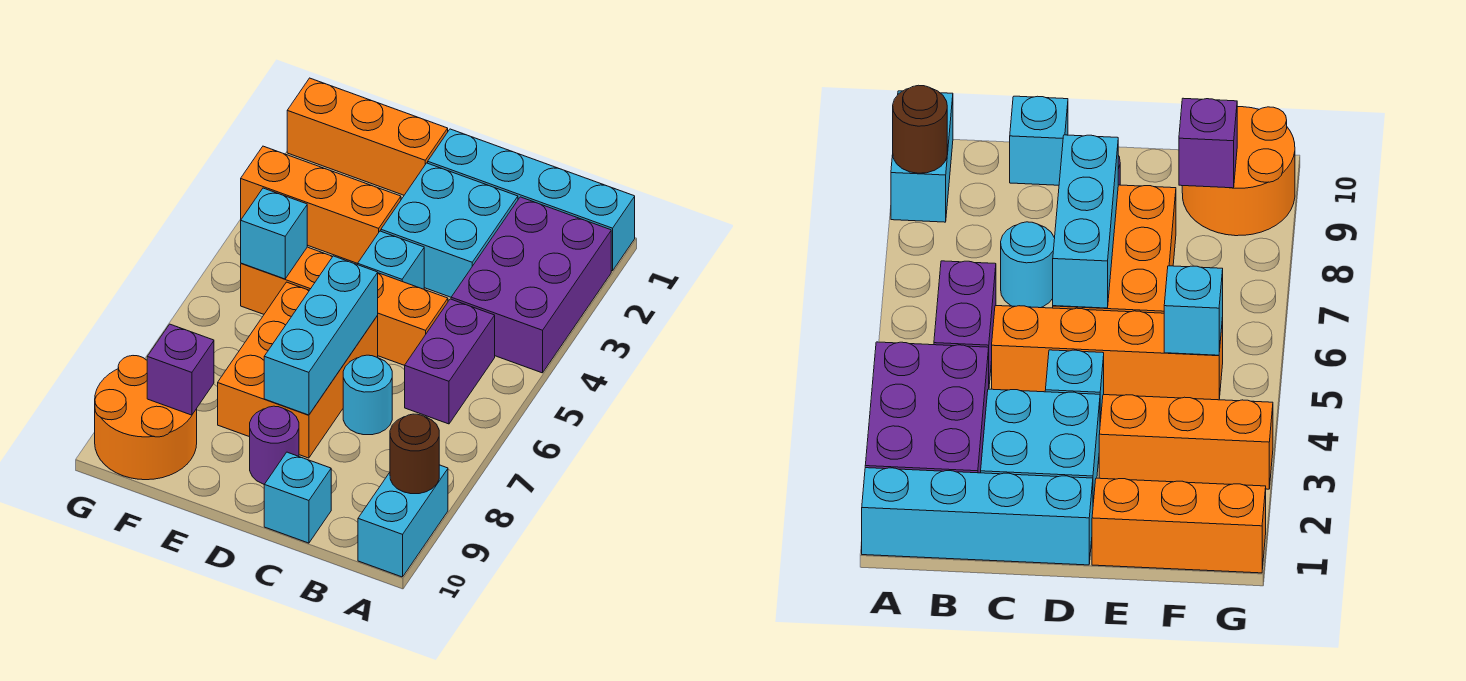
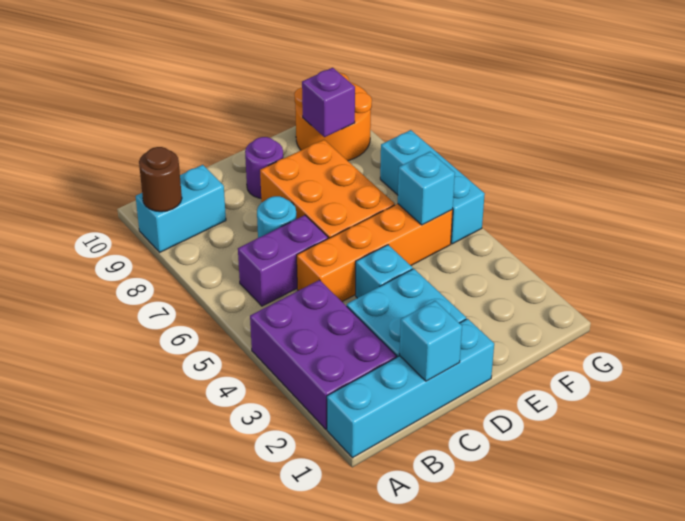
cyan 1x2 brick [358,465,448,577] -> cyan 1x2 brick turned to [136,165,226,252]
purple 1x2 brick [405,299,495,424] -> purple 1x2 brick turned to [238,215,328,306]
cyan 1x1 brick [264,452,331,543] -> cyan 1x1 brick moved to [400,301,462,381]
cyan 1x3 brick [264,256,378,415] -> cyan 1x3 brick moved to [380,130,485,244]
orange 1x3 brick [287,78,448,195] -> none
orange 1x3 brick [241,146,401,263] -> none

